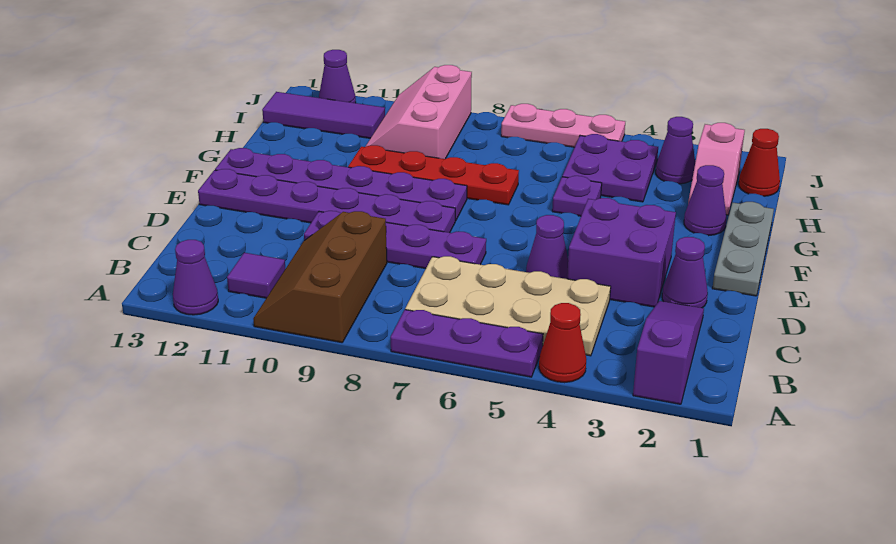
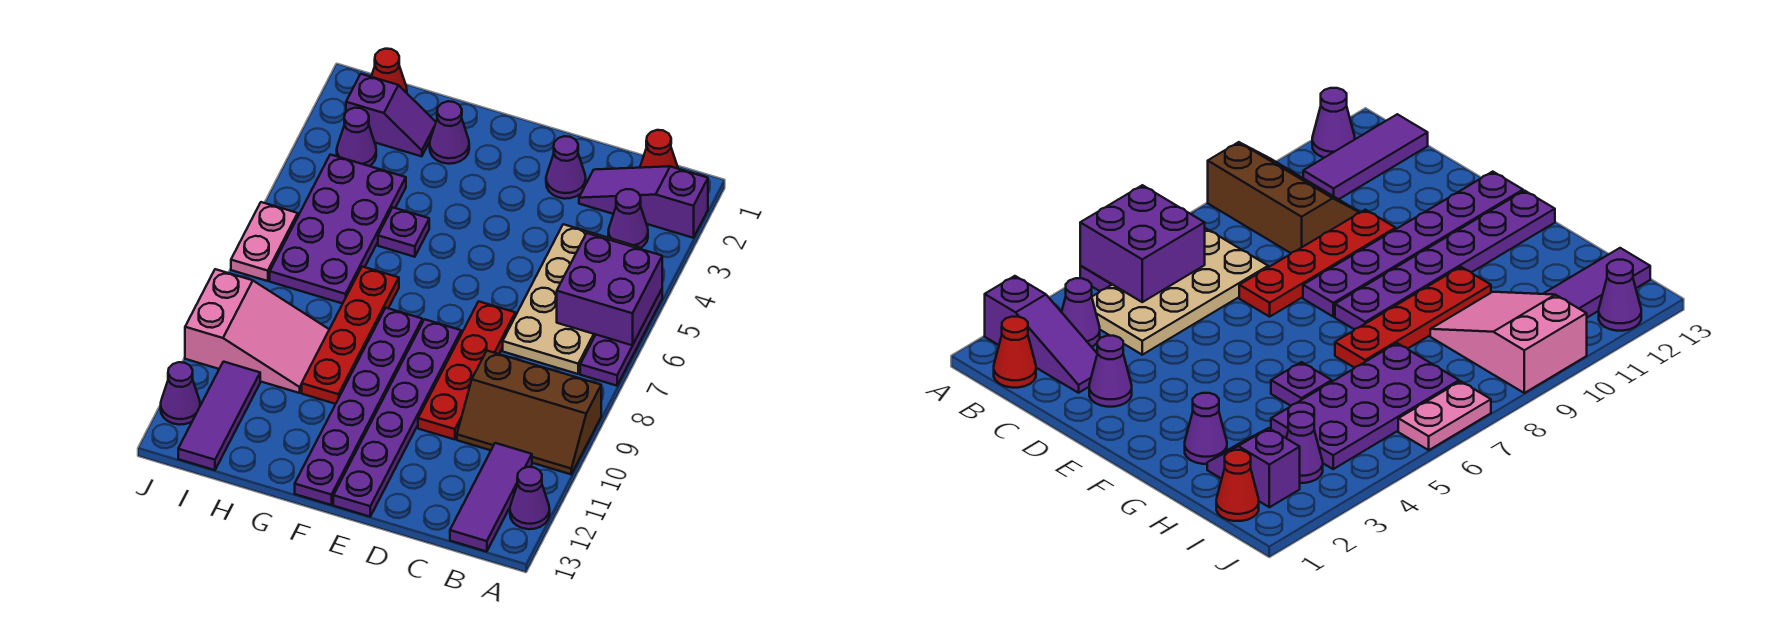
red 1x1 cone [539,303,586,383] -> red 1x1 cone moved to [640,130,678,169]
purple 1x1 tile [227,253,285,298] -> purple 1x3 tile [450,443,532,552]
purple 2x2 brick [567,198,676,307] -> purple 2x2 brick moved to [557,233,662,345]
purple 1x1 cone [526,215,568,279] -> purple 1x1 cone moved to [608,189,648,249]
purple 1x4 plate [304,211,486,269] -> red 1x4 plate [418,301,515,440]
grey 1x3 plate [712,202,774,296] -> none
pink 1x2 slope [688,123,745,215] -> purple 1x2 slope [346,74,436,156]
purple 2x2 plate [562,134,658,202] -> purple 2x4 plate [270,155,406,304]
pink 2x3 slope [365,65,472,159] -> pink 2x3 slope turned to [185,269,329,393]
pink 1x3 plate [501,104,625,147] -> pink 1x2 plate [231,202,298,281]

